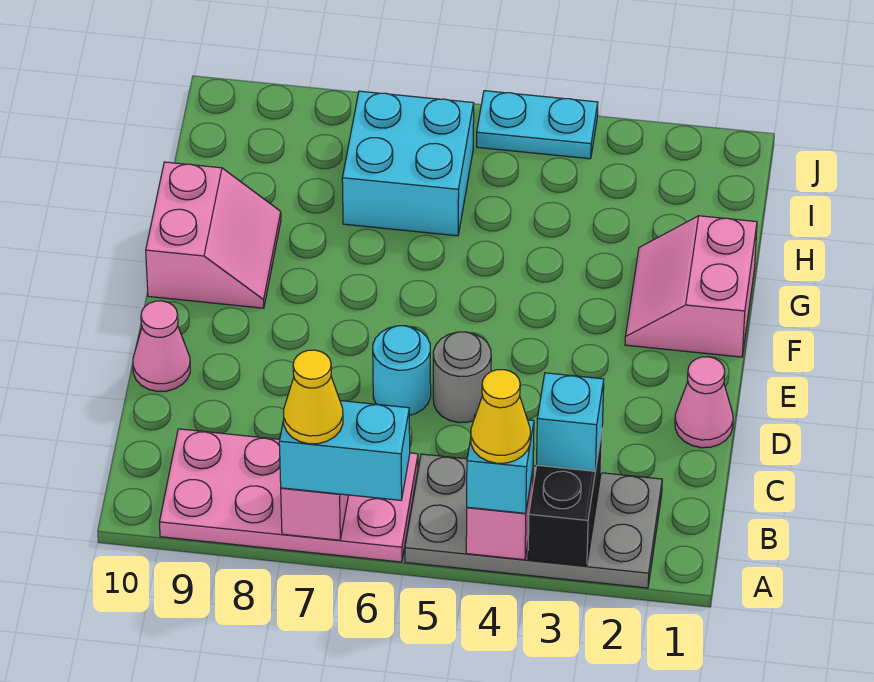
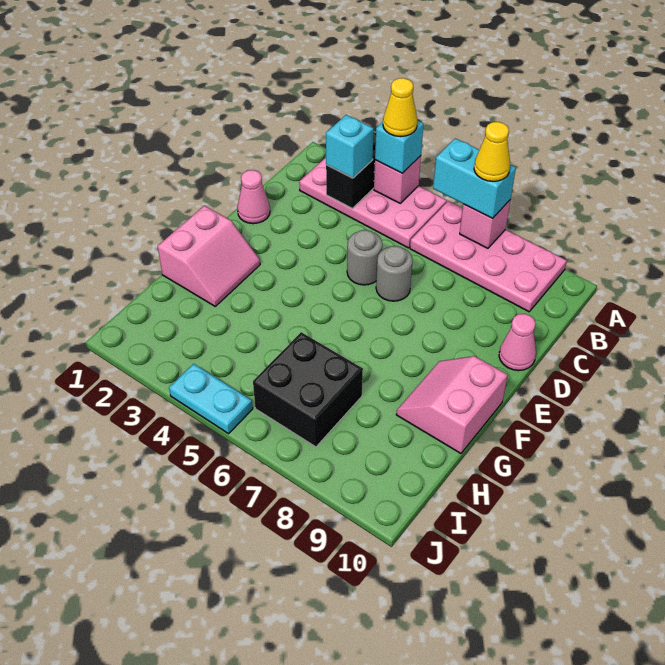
grey 2x4 plate [405,454,662,588] -> pink 2x4 plate [299,158,447,248]
cyan 1x1 round brick [373,326,431,415] -> grey 1x1 round brick [376,246,413,301]
cyan 2x2 brick [342,91,474,236] -> black 2x2 brick [253,332,363,447]

